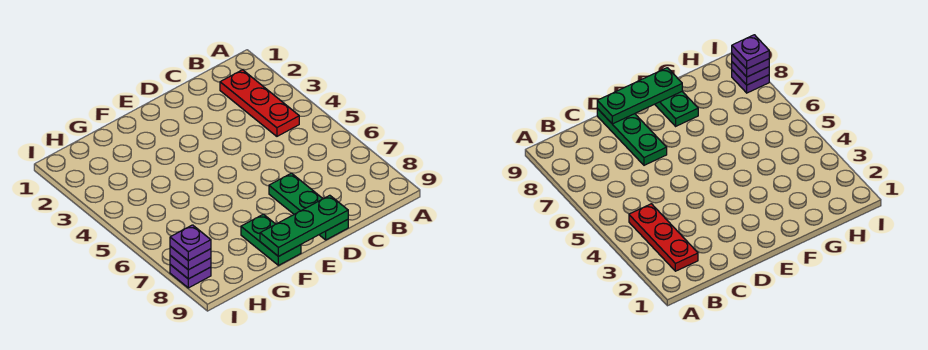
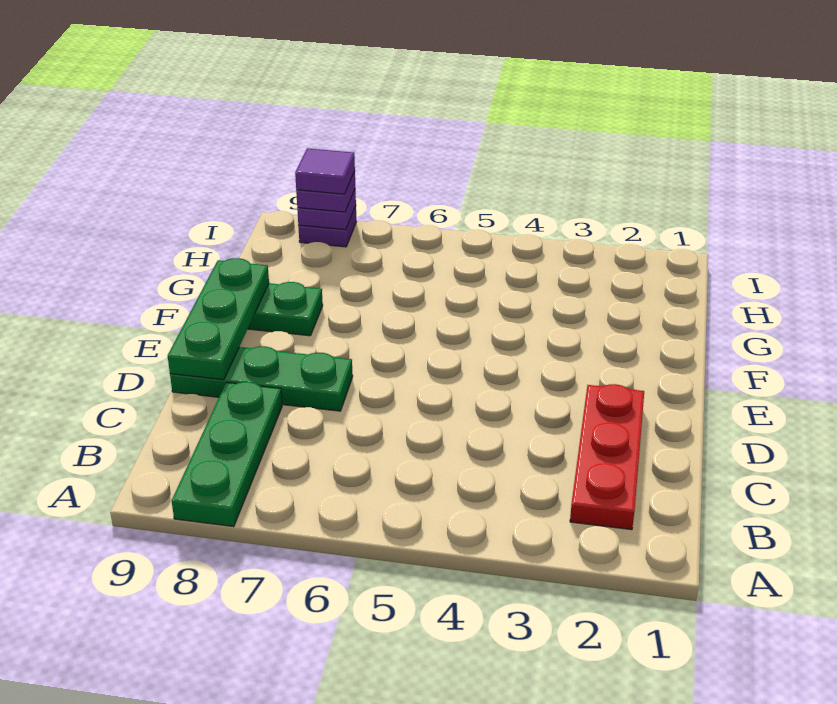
none -> green 1x3 plate [172,382,282,527]
red 1x3 plate [220,70,299,136] -> red 1x3 plate turned to [570,384,644,530]
purple 1x1 plate [170,225,211,261] -> purple 1x1 tile [295,148,355,194]

